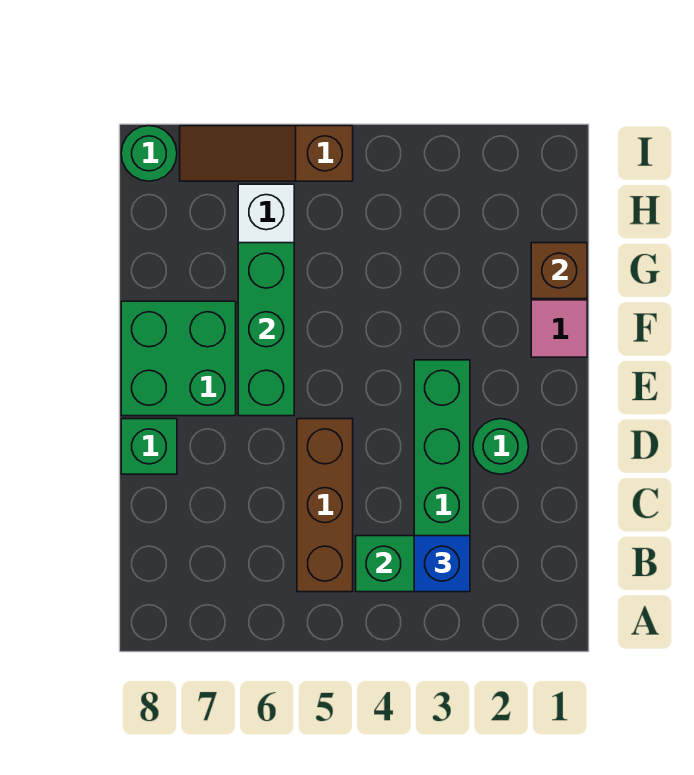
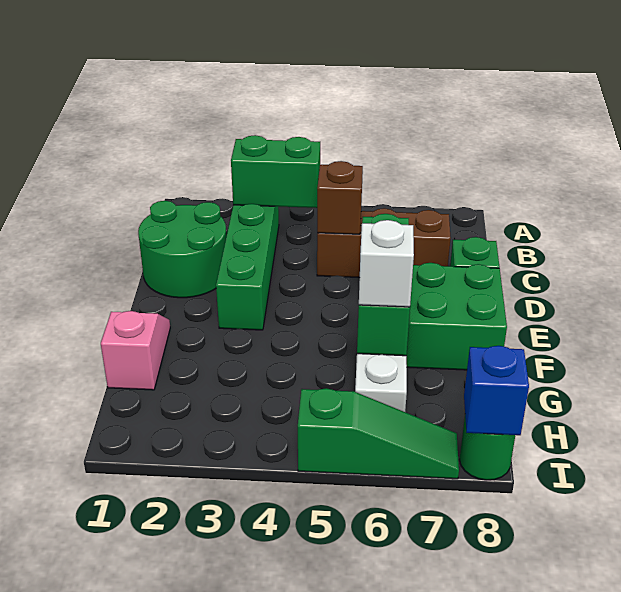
blue 1x1 brick [414,536,470,592] -> blue 1x1 brick moved to [464,346,529,435]
brown 1x3 brick [297,419,353,592] -> brown 1x3 brick turned to [317,208,451,278]
green 1x1 round brick [473,419,529,474] -> green 2x2 round brick [138,201,226,298]
brown 1x1 brick [531,243,587,299] -> brown 1x1 brick moved to [317,161,363,234]
none -> white 1x1 brick [359,220,414,307]
brown 1x3 slope [180,126,353,181] -> green 1x3 slope [298,388,459,479]

